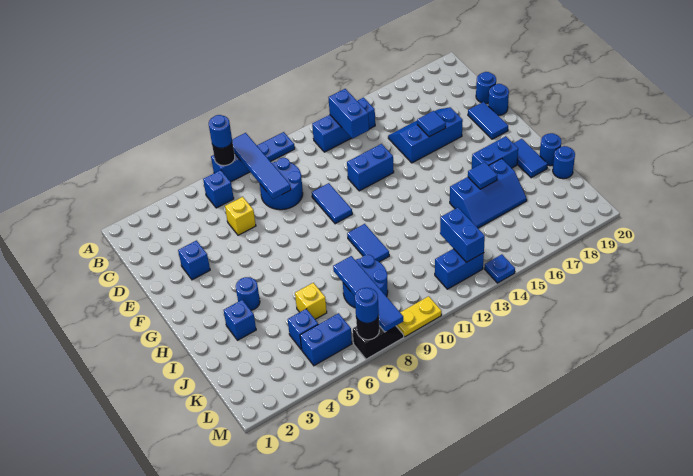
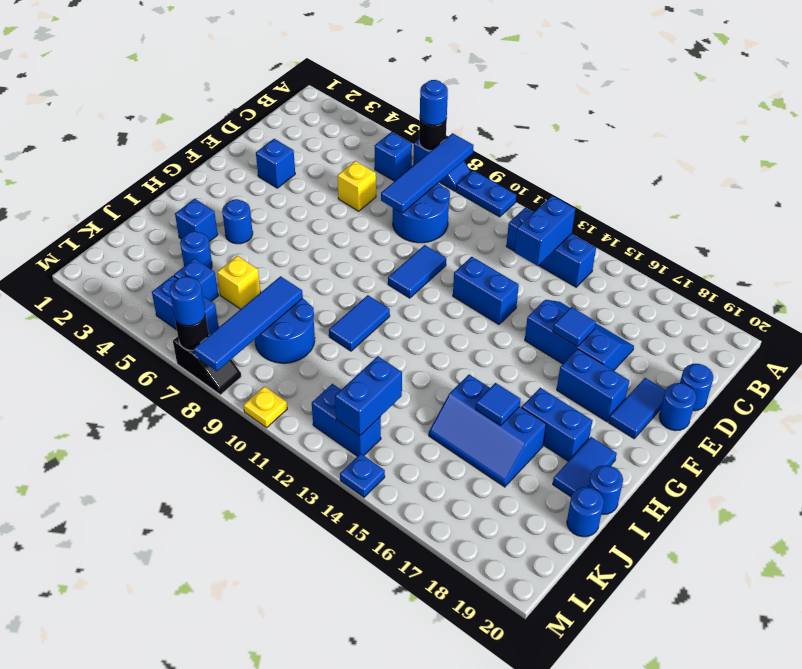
none -> blue 1x2 brick [557,349,629,422]
none -> blue 1x1 round brick [180,231,212,269]
yellow 1x2 plate [396,296,441,337] -> yellow 1x1 plate [244,386,287,428]

